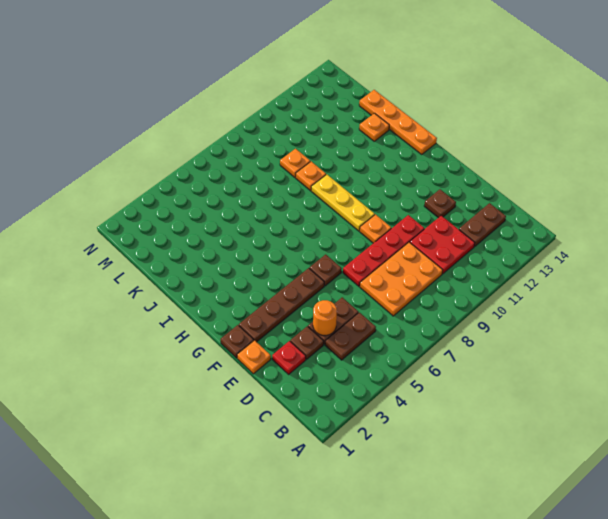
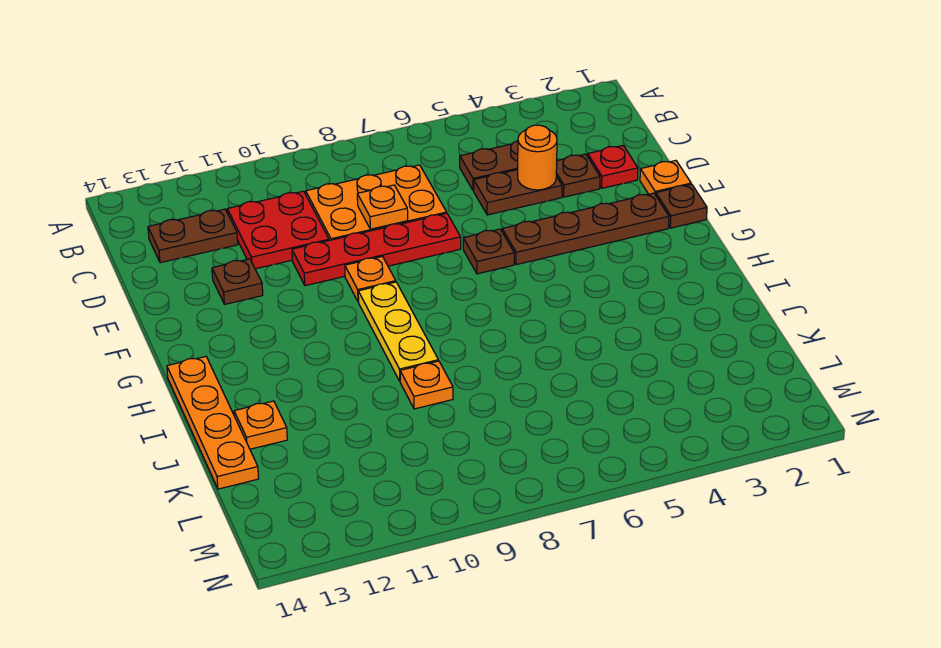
orange 1x1 plate [280,149,310,177] -> orange 1x1 plate moved to [357,185,408,229]

